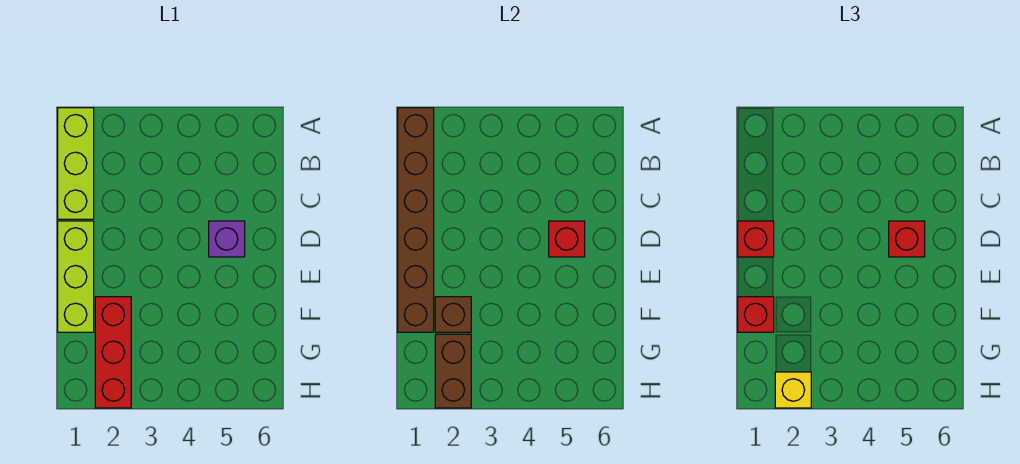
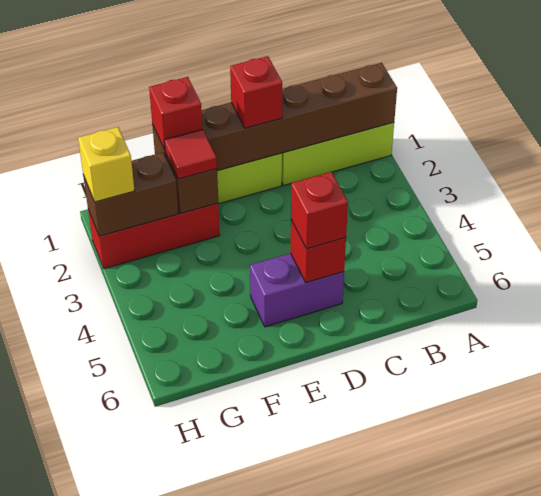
purple 1x1 brick [209,221,245,257] -> purple 1x2 brick [250,253,344,327]
none -> red 1x1 tile [164,129,217,179]

